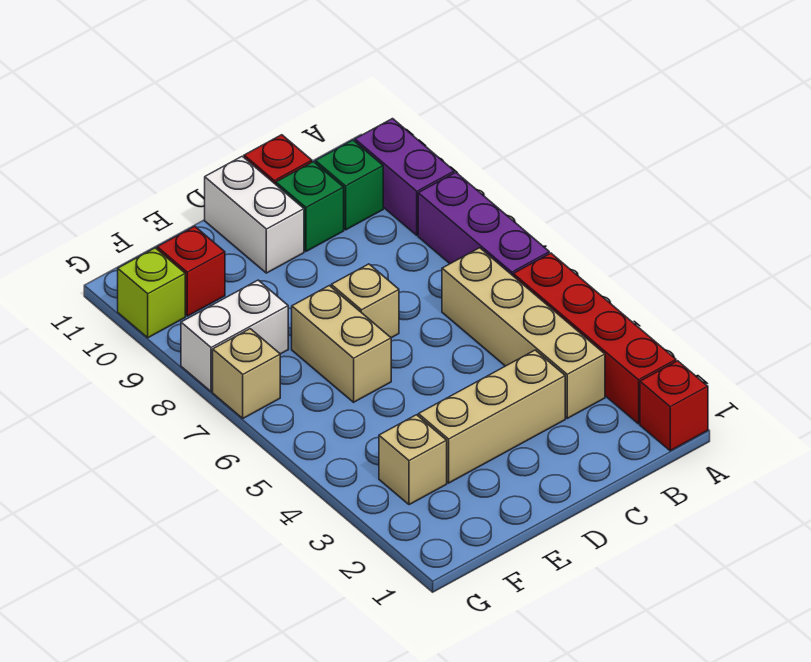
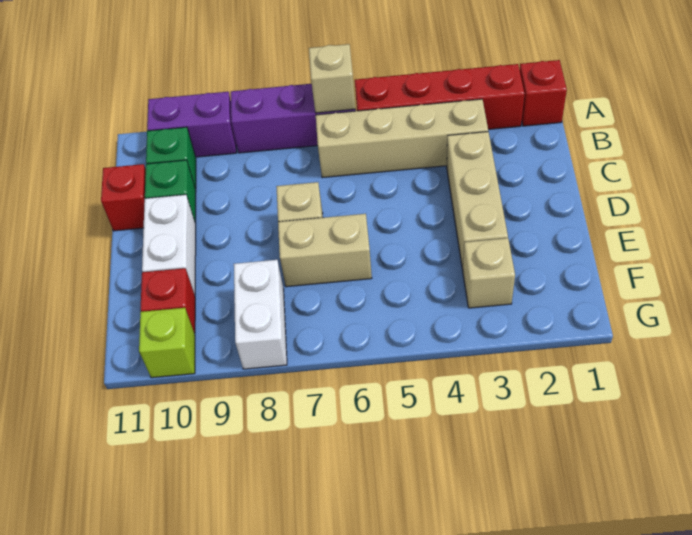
white 1x2 brick [205,156,304,273] -> white 1x2 brick turned to [142,195,196,295]
tan 1x1 brick [213,329,280,418] -> tan 1x1 brick moved to [309,44,355,113]

